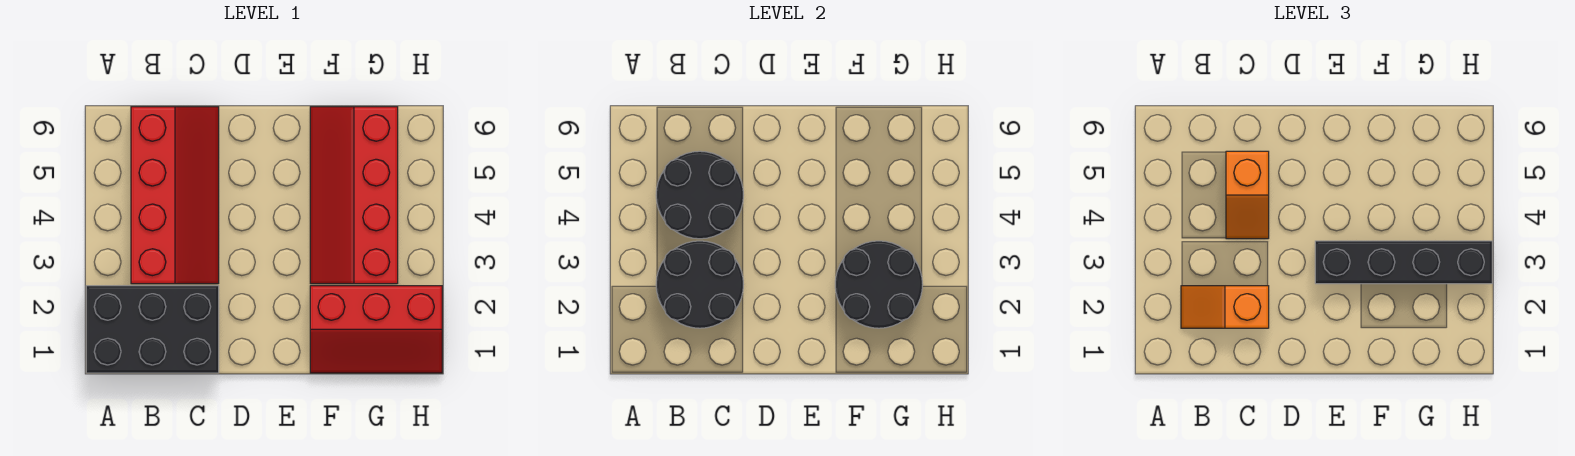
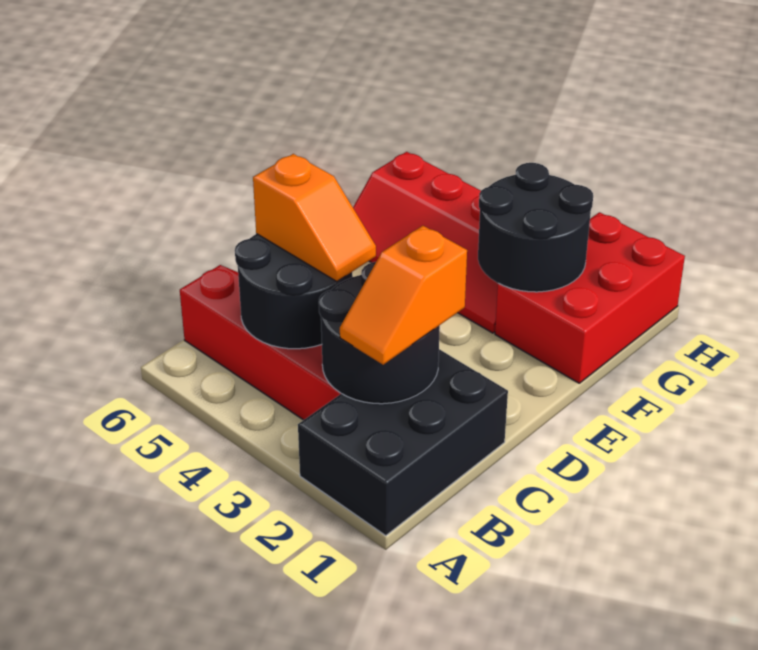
black 1x4 brick [1315,241,1492,284] -> none
red 2x3 slope [310,286,442,373] -> red 2x3 brick [495,212,685,383]

